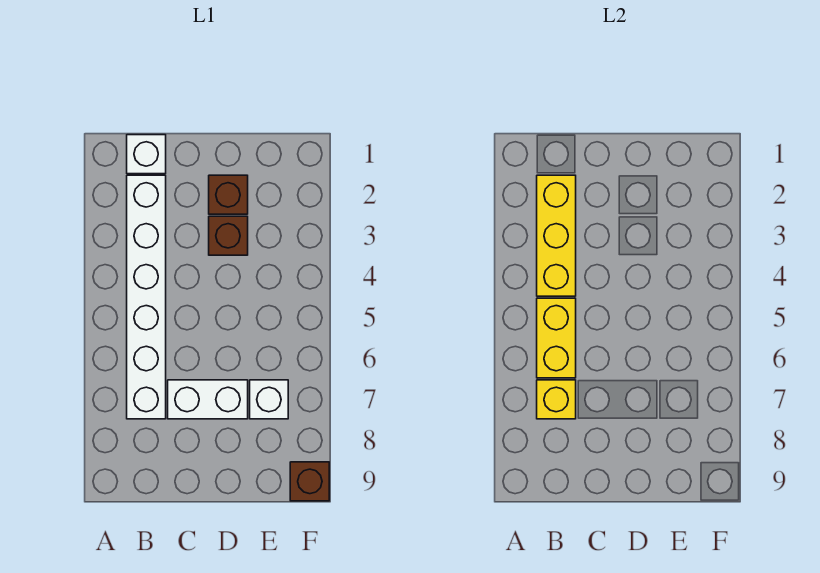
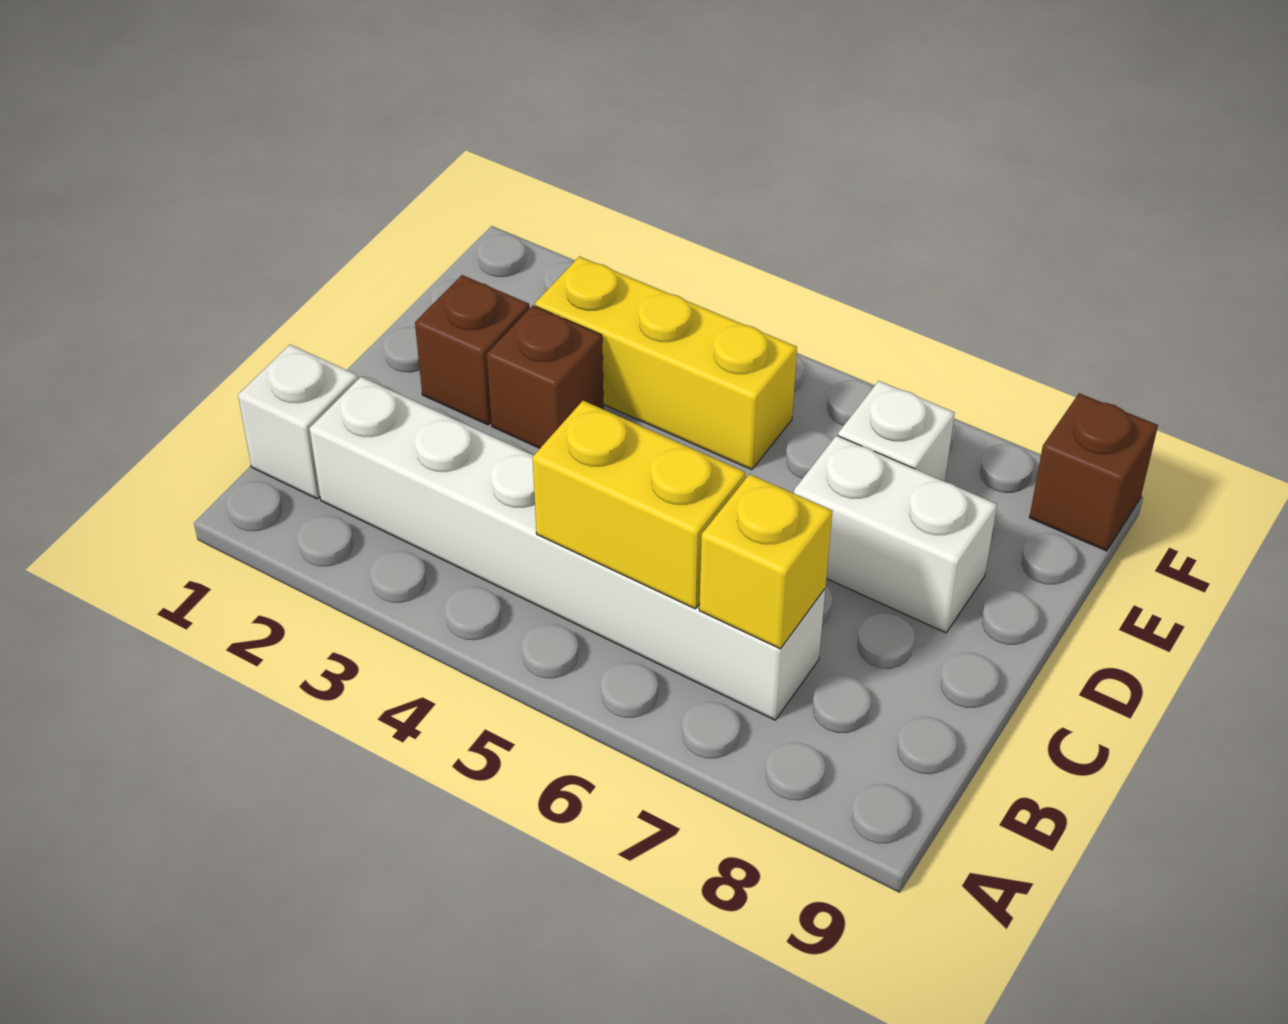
yellow 1x3 brick [537,175,576,296] -> yellow 1x3 brick moved to [535,256,797,470]
white 1x2 brick [168,380,248,419] -> white 1x2 brick turned to [794,435,997,633]

